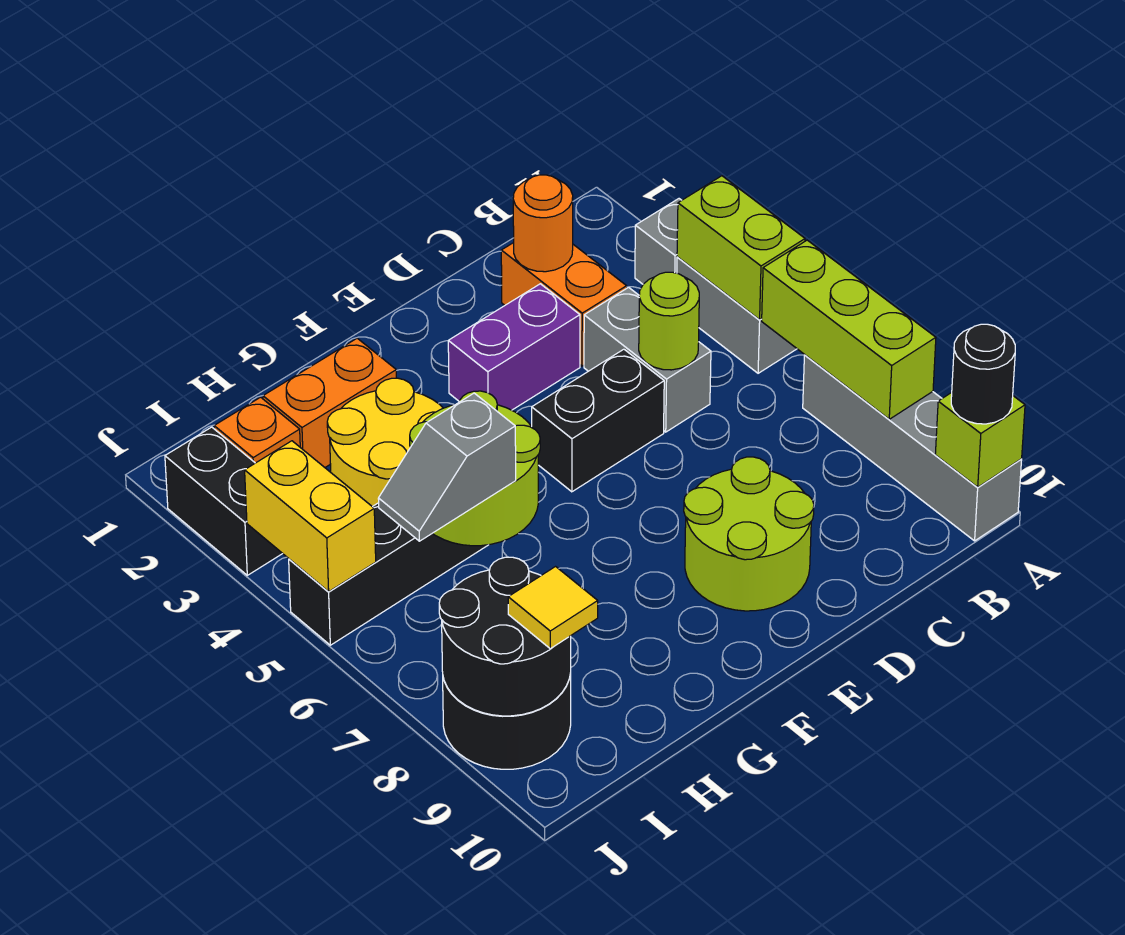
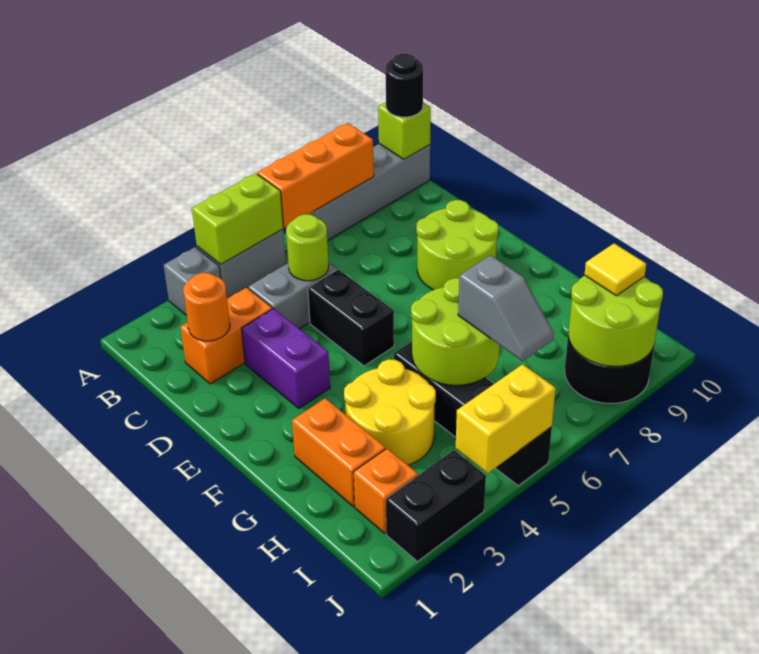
lime 1x3 brick [762,240,936,419] -> orange 1x3 brick [257,123,374,227]
black 2x2 round brick [439,557,571,716] -> lime 2x2 round brick [568,275,663,366]

